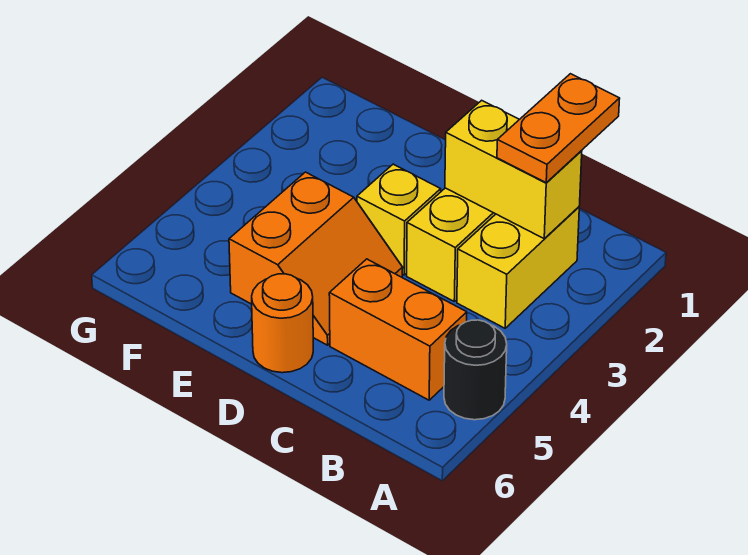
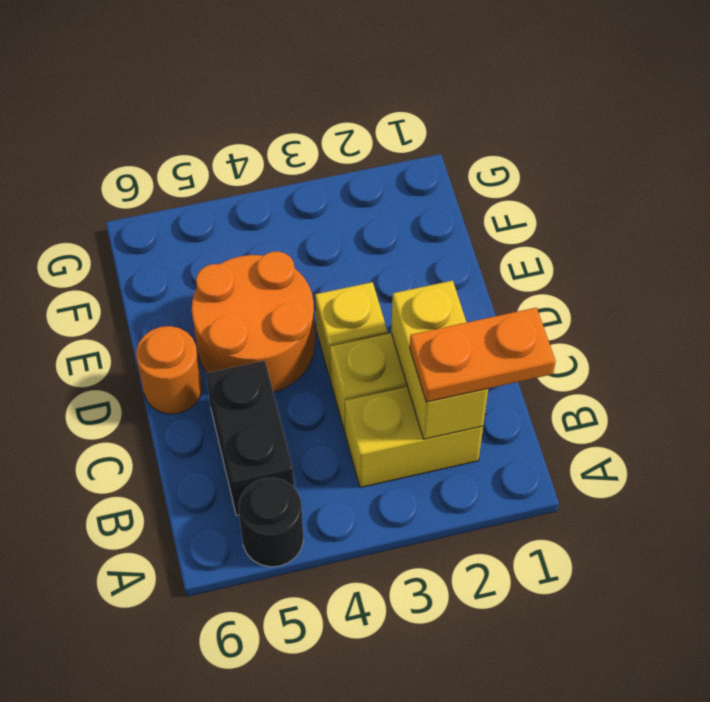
orange 1x2 brick [329,259,467,400] -> black 1x2 brick [206,361,294,516]
orange 2x2 slope [229,172,403,345] -> orange 2x2 round brick [192,251,315,392]

